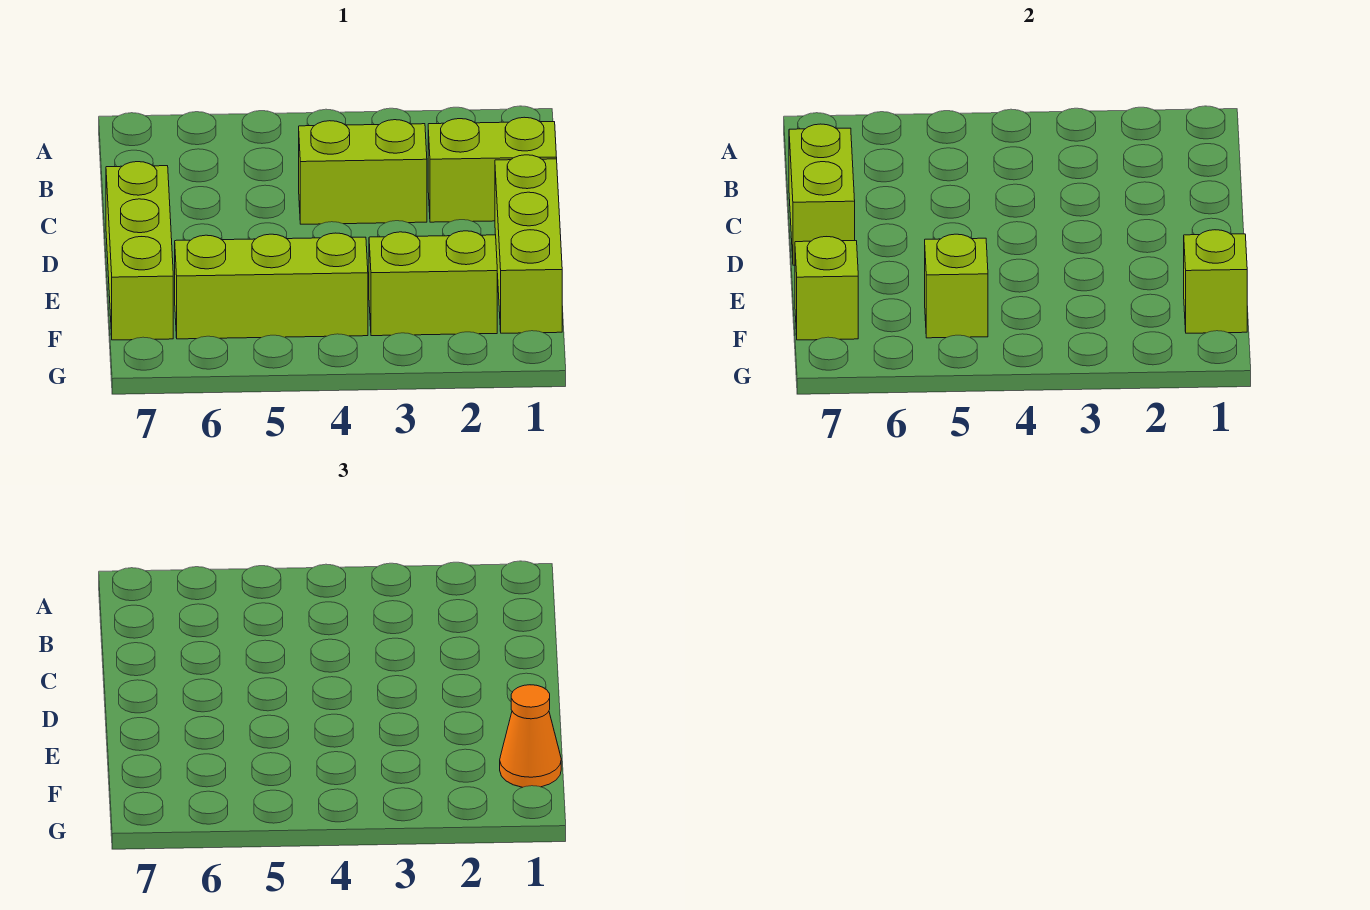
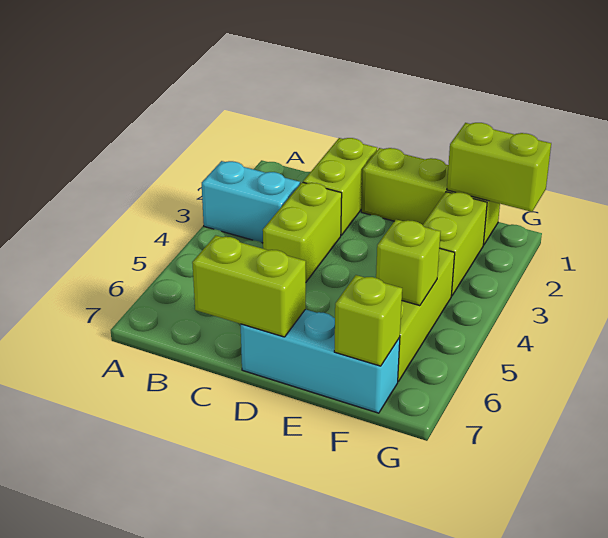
none -> cyan 1x2 brick [202,161,300,243]
lime 1x3 brick [106,162,173,340] -> cyan 1x3 brick [241,309,400,413]
lime 1x1 brick [1184,230,1247,333] -> lime 1x2 brick [447,123,551,212]
orange 1x1 cone [500,685,561,787] -> none

